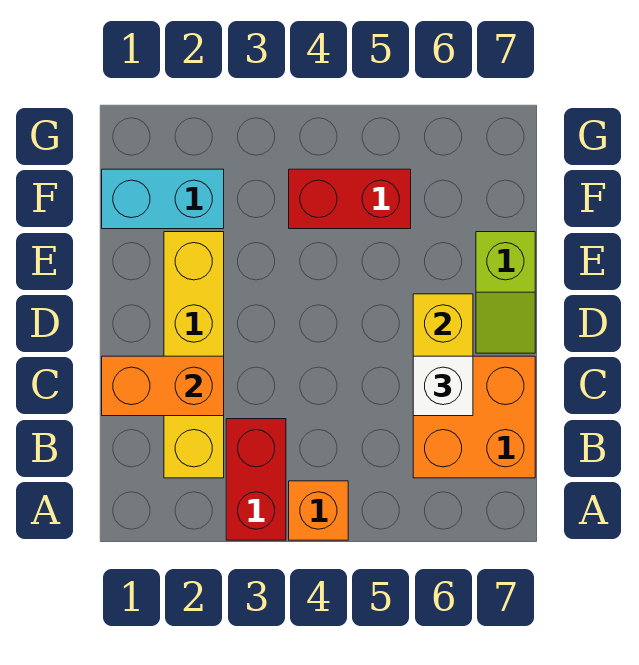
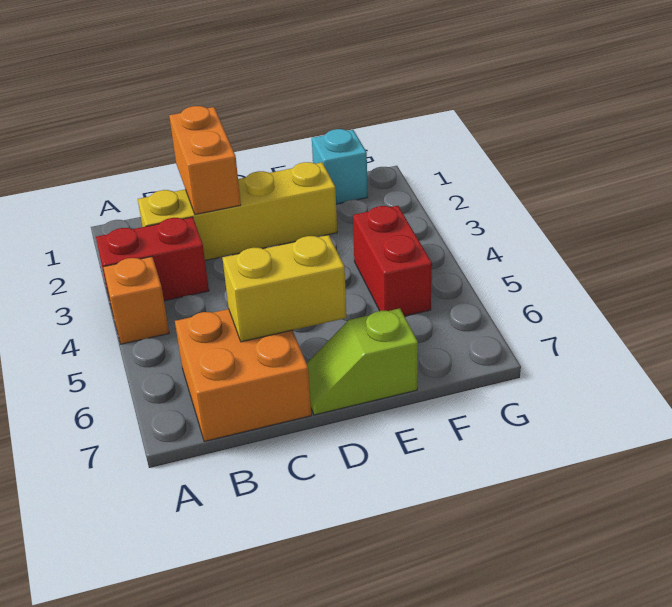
white 1x1 brick [413,356,473,416] -> none
cyan 1x2 brick [102,169,224,229] -> cyan 1x1 brick [312,129,368,204]

